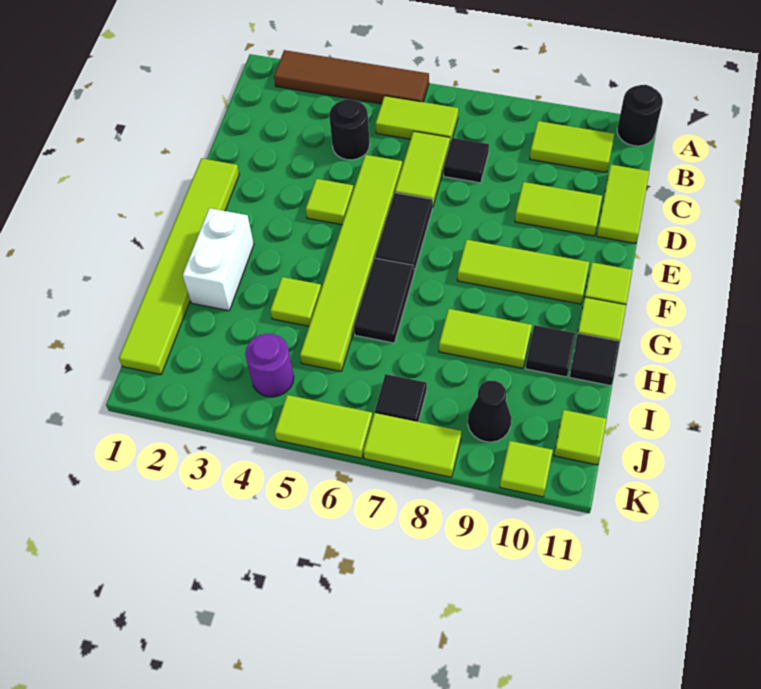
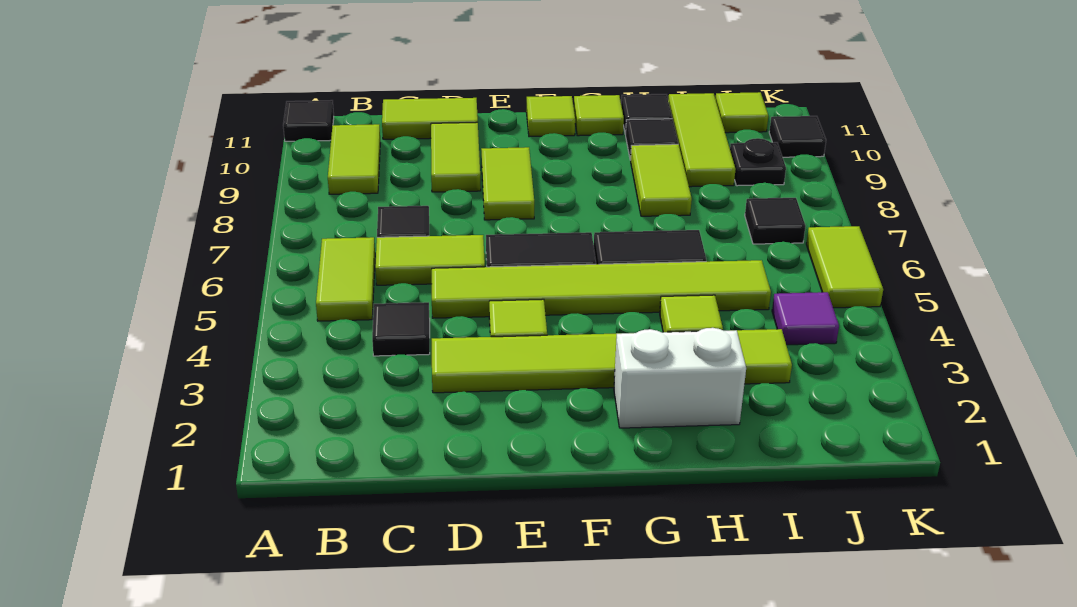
brown 1x4 tile [274,50,429,104] -> none
black 1x1 round brick [617,85,663,146] -> black 1x1 tile [283,100,334,141]
black 1x1 round brick [329,99,370,160] -> black 1x1 tile [372,302,430,356]
lime 1x6 tile [119,158,239,375] -> lime 1x6 tile moved to [432,329,792,393]
lime 1x3 tile [457,240,589,304] -> lime 1x3 tile moved to [668,93,736,187]
purple 1x1 round brick [245,334,294,397] -> purple 1x1 tile [772,292,839,345]
black 1x1 cone [468,381,511,442] -> black 1x1 plate [730,138,786,186]
lime 1x2 tile [363,413,461,477] -> lime 1x2 tile moved to [481,147,534,220]
lime 1x1 tile [500,441,553,497] -> black 1x1 tile [769,116,826,157]

